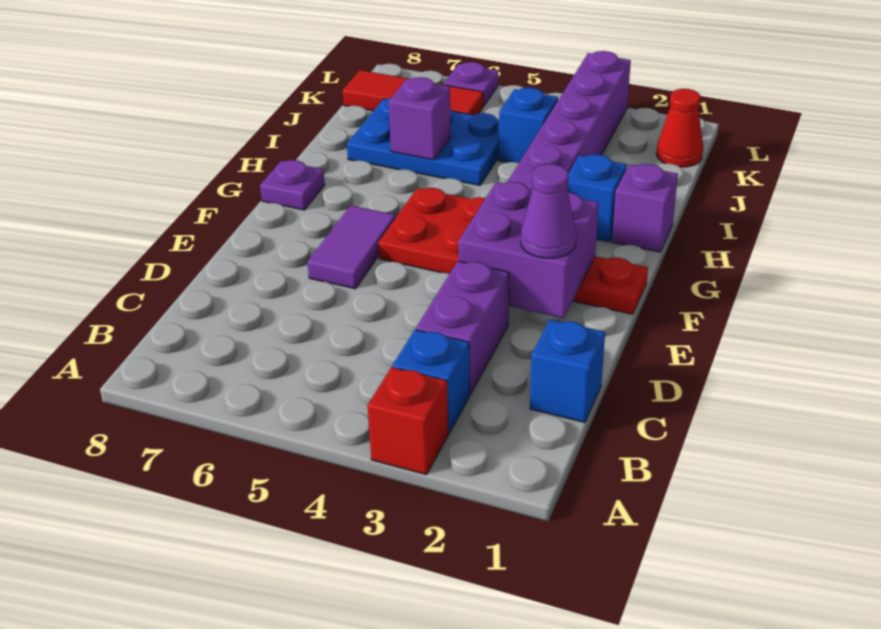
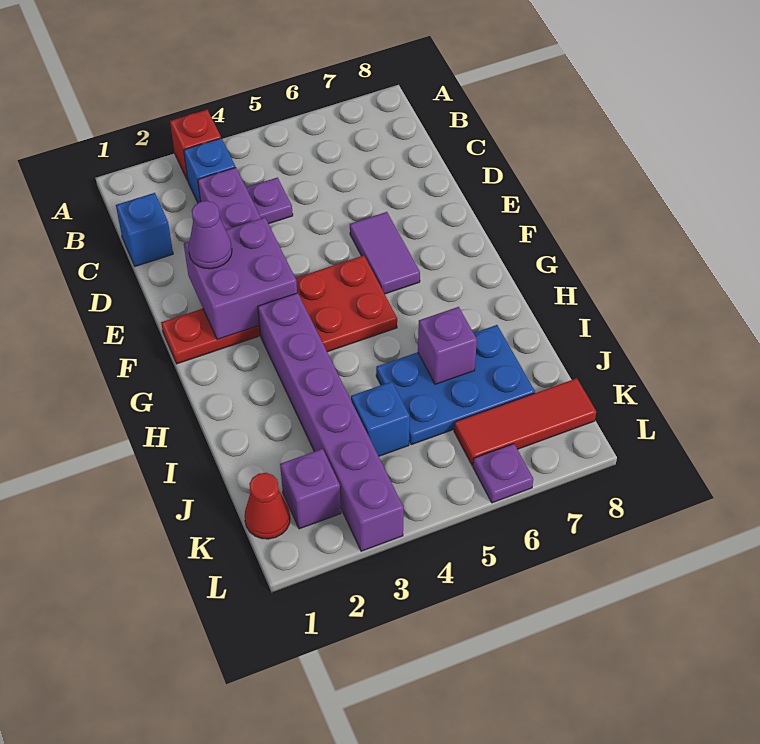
purple 1x1 plate [260,160,325,210] -> purple 1x1 plate moved to [246,178,293,224]
purple 1x1 brick [612,164,678,252] -> purple 1x1 brick moved to [280,449,341,529]
blue 1x1 brick [567,154,627,242] -> none

